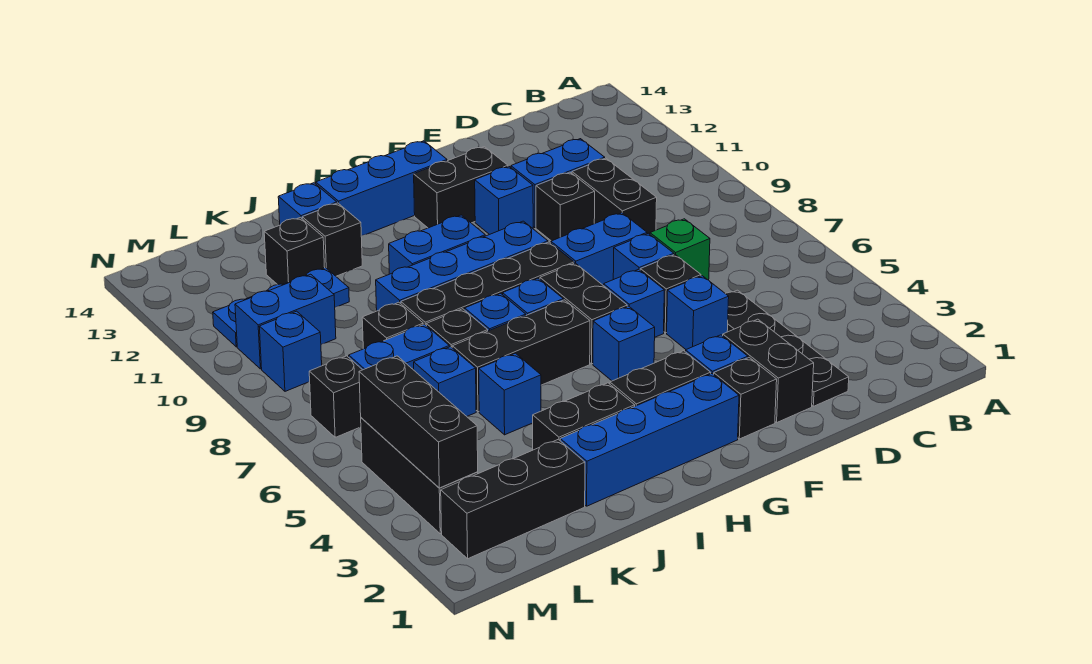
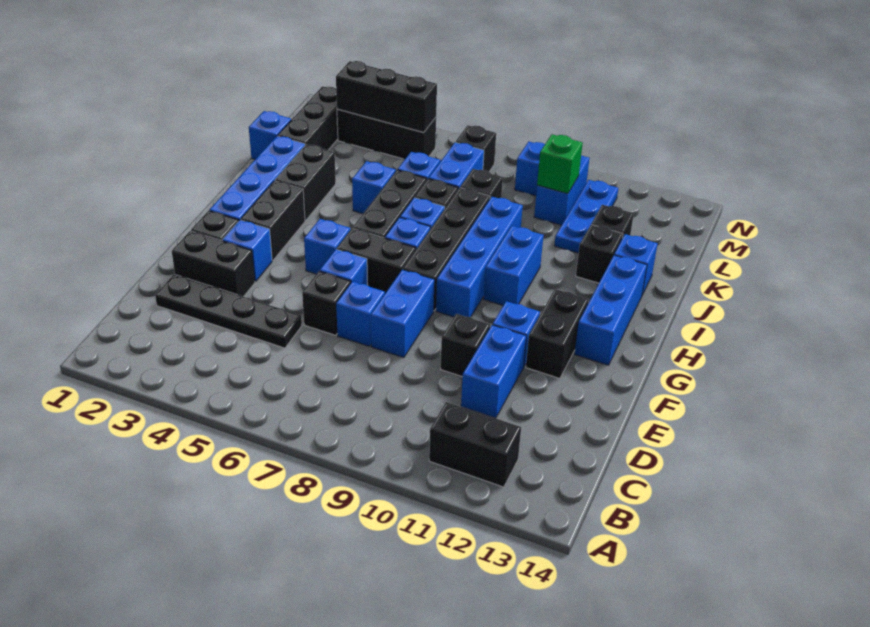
green 1x1 brick [650,219,710,280] -> green 1x1 brick moved to [537,134,583,194]
black 1x2 brick [572,158,657,234] -> black 1x2 brick moved to [429,402,521,487]
blue 1x1 brick [667,276,729,349] -> blue 1x1 brick moved to [249,111,291,159]

